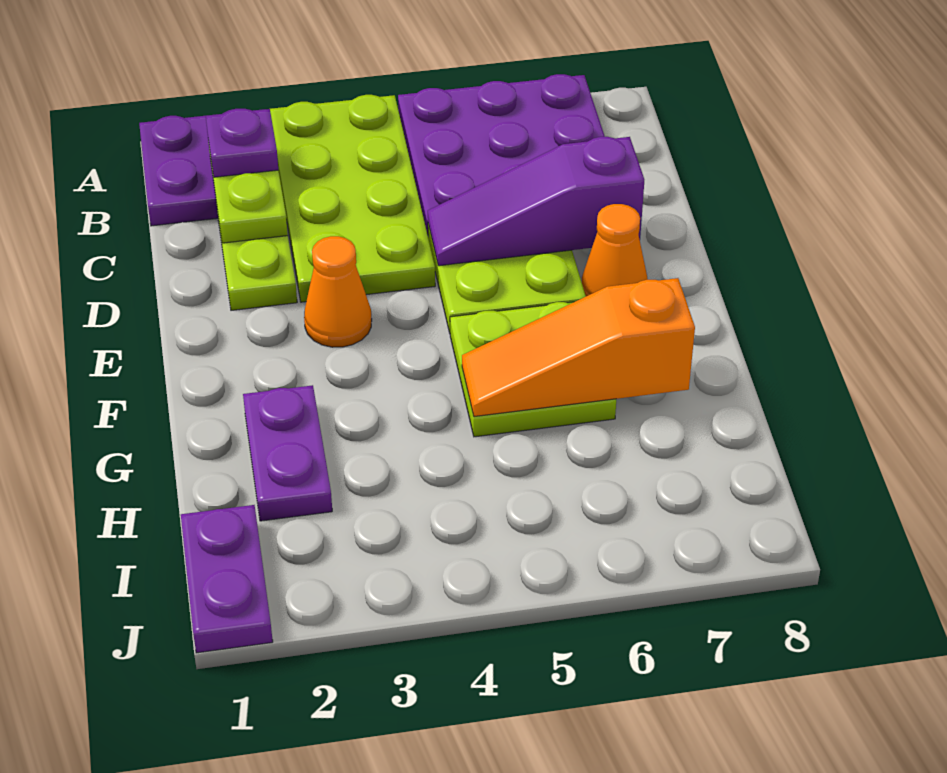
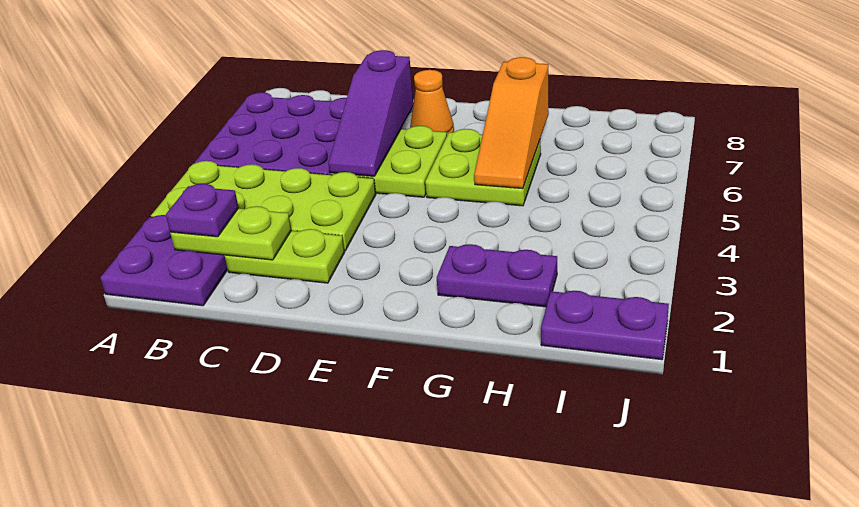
orange 1x1 cone [304,236,372,347] -> none

